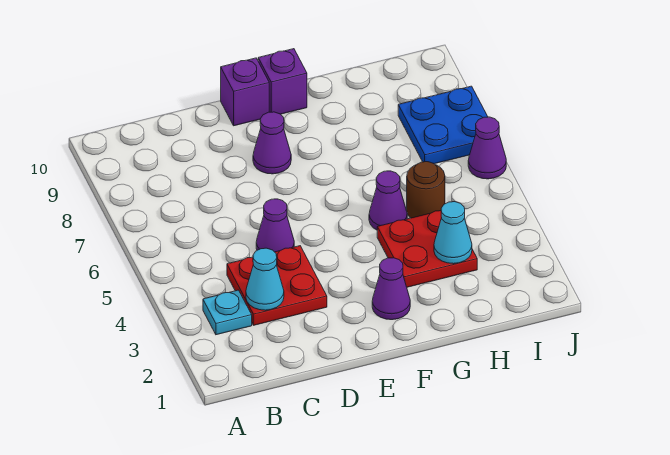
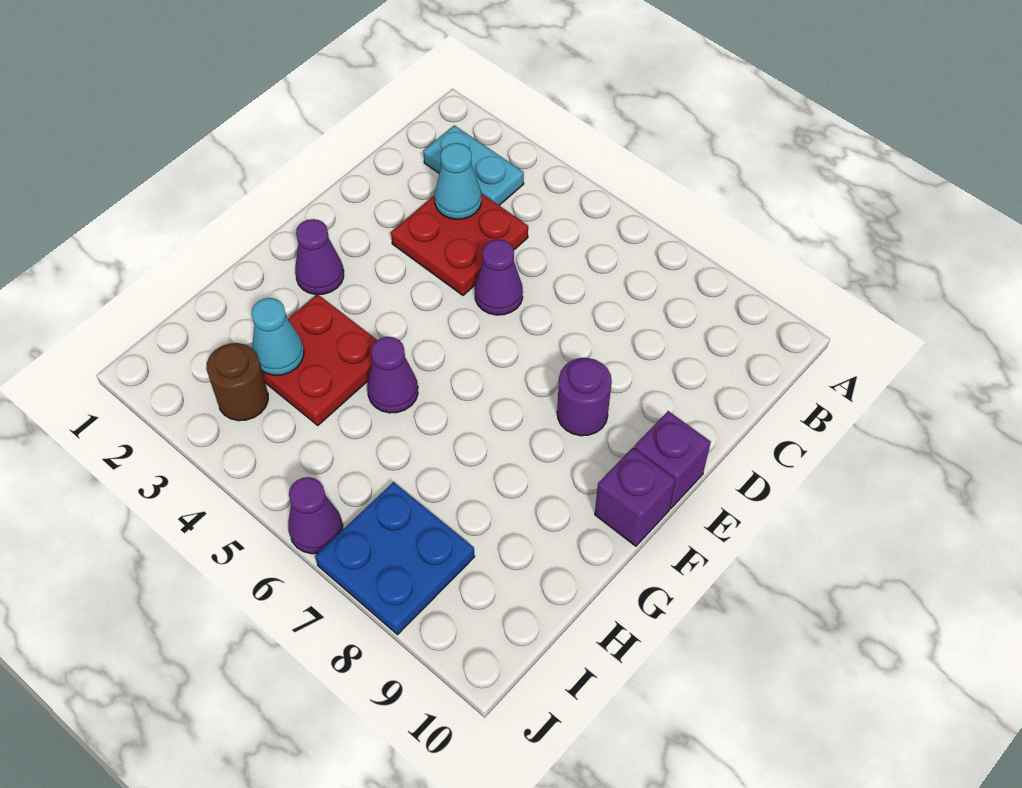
cyan 1x1 plate [203,290,252,335] -> cyan 1x2 plate [423,125,524,205]
purple 1x1 cone [253,112,291,174] -> purple 1x1 round brick [557,358,612,436]
brown 1x1 round brick [407,162,445,218] -> brown 1x1 round brick moved to [206,343,268,421]

